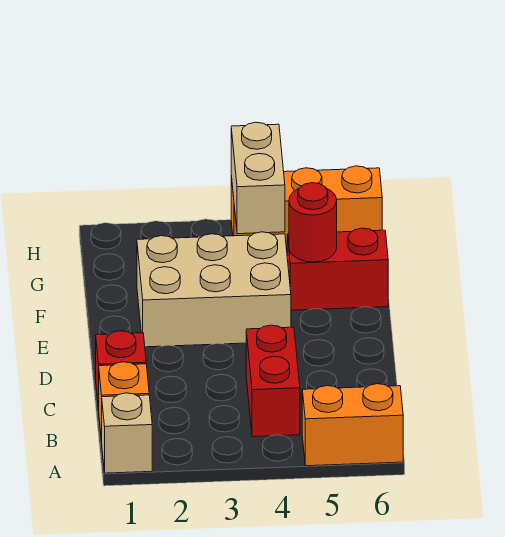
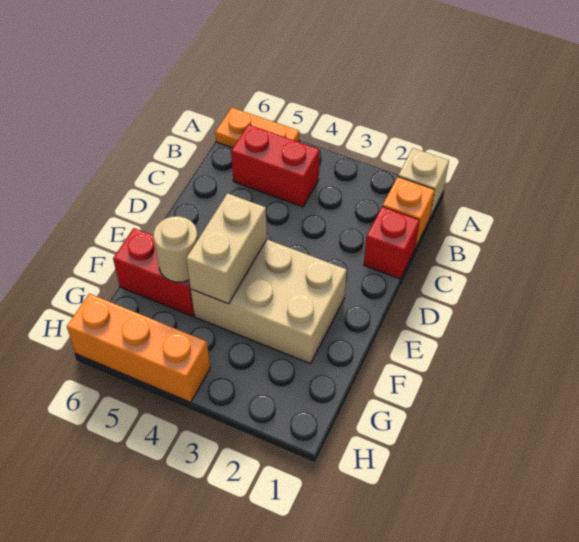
orange 1x2 brick [302,384,403,466] -> orange 1x2 plate [215,108,299,148]
red 1x2 brick [246,325,300,437] -> red 1x2 brick turned to [231,125,320,207]
red 1x1 round brick [289,183,337,262] -> tan 1x1 round brick [153,216,198,282]
tan 1x2 brick [231,122,285,234] -> tan 1x2 brick moved to [186,193,267,304]

